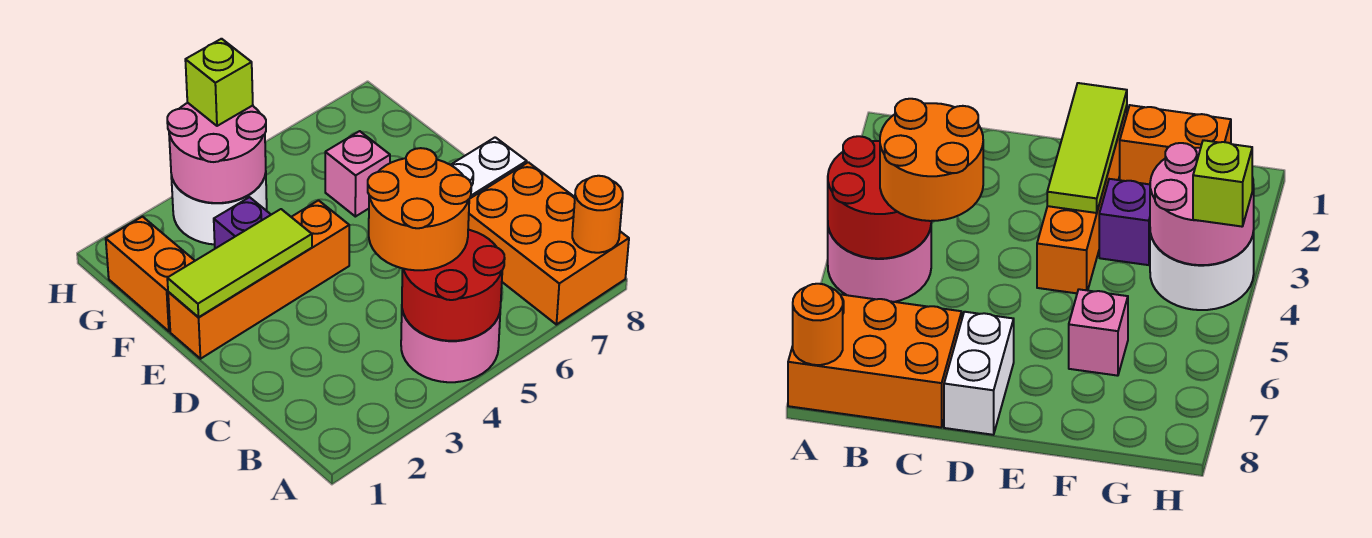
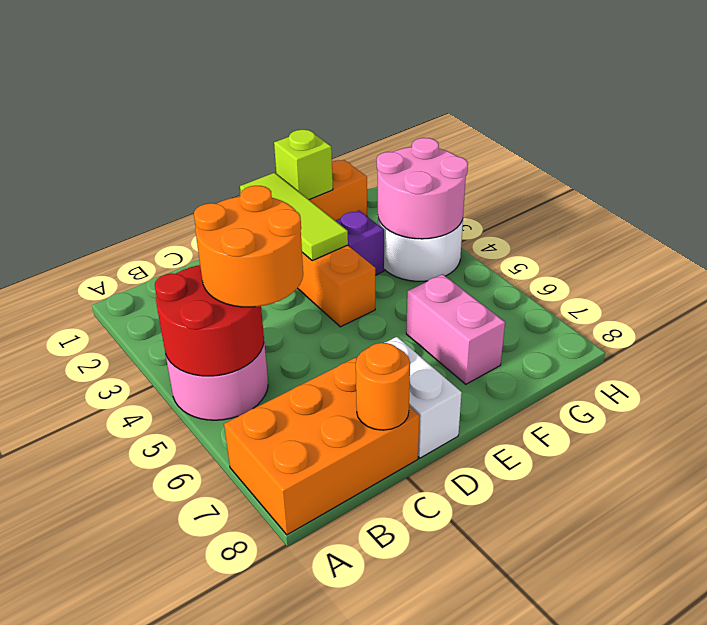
orange 1x1 round brick [572,176,623,253] -> orange 1x1 round brick moved to [356,343,410,430]
pink 1x1 brick [325,131,390,217] -> pink 1x2 brick [406,274,505,384]
lime 1x1 brick [185,39,253,126] -> lime 1x1 brick moved to [274,130,333,200]

